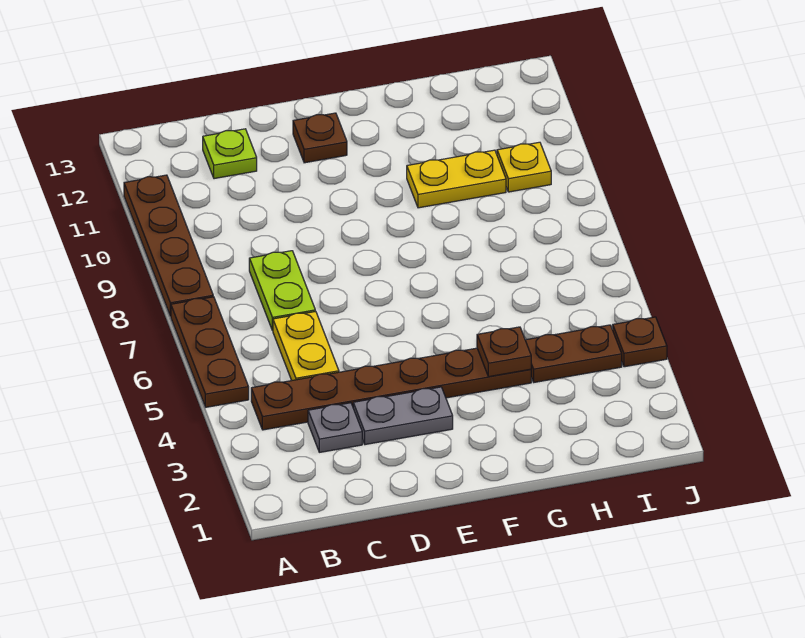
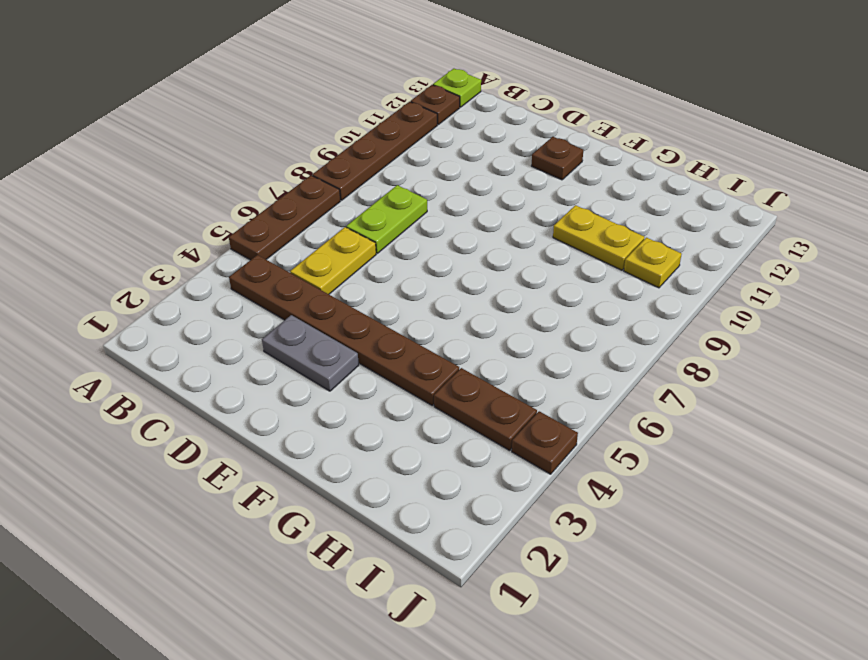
grey 1x1 plate [308,403,362,452] -> none
lime 1x1 plate [203,129,257,179] -> lime 1x1 plate moved to [433,69,481,107]
brown 1x1 plate [477,327,531,377] -> brown 1x1 plate moved to [411,85,460,125]

